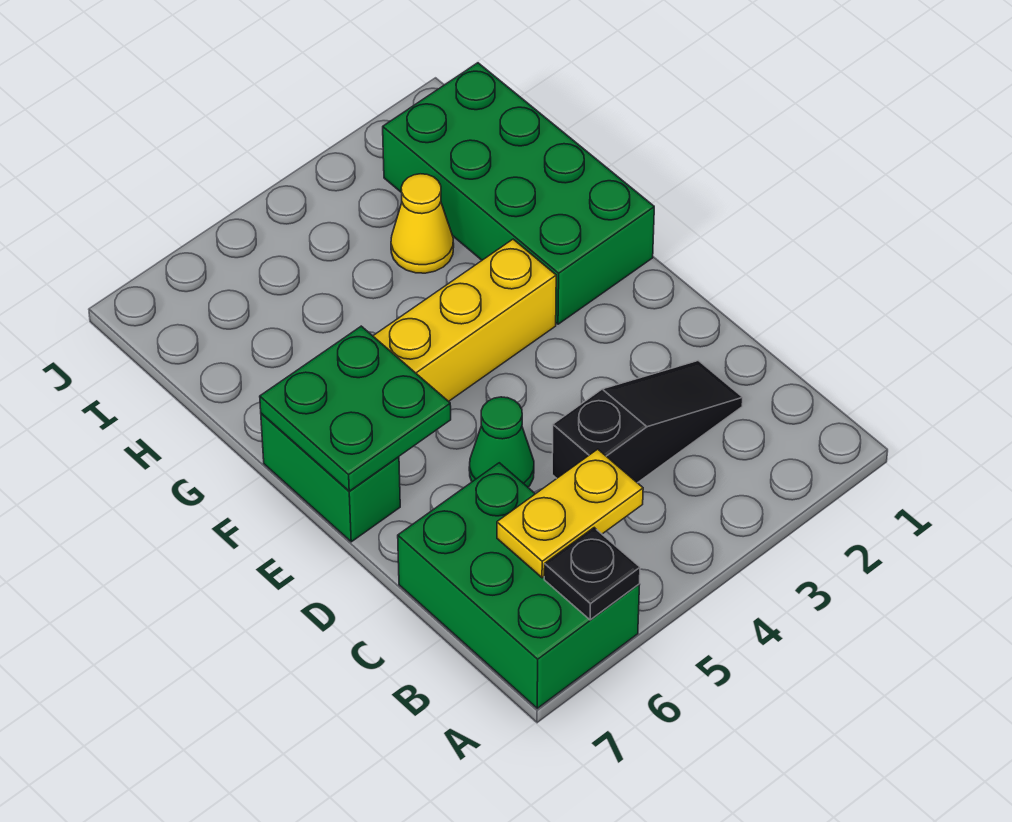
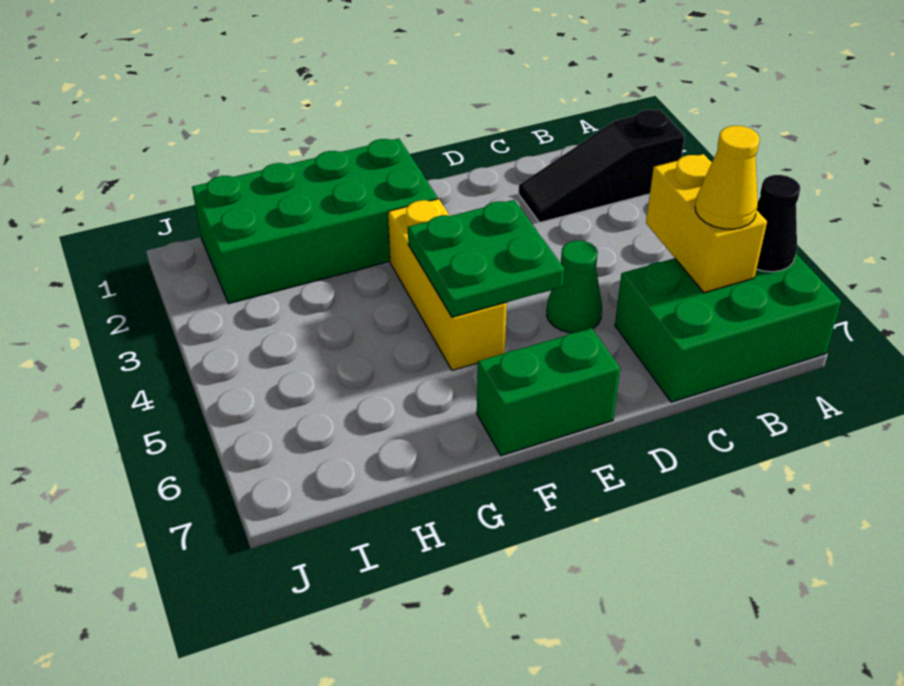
black 1x1 plate [544,528,640,620] -> black 1x1 cone [757,175,800,272]
yellow 1x2 plate [497,449,643,578] -> yellow 1x2 brick [646,154,767,293]
black 1x3 slope [552,361,743,483] -> black 1x3 slope turned to [519,110,685,223]
green 2x2 plate [260,326,451,491] -> green 2x2 plate moved to [408,200,564,317]
yellow 1x1 cone [391,174,454,273] -> yellow 1x1 cone moved to [695,126,760,229]

